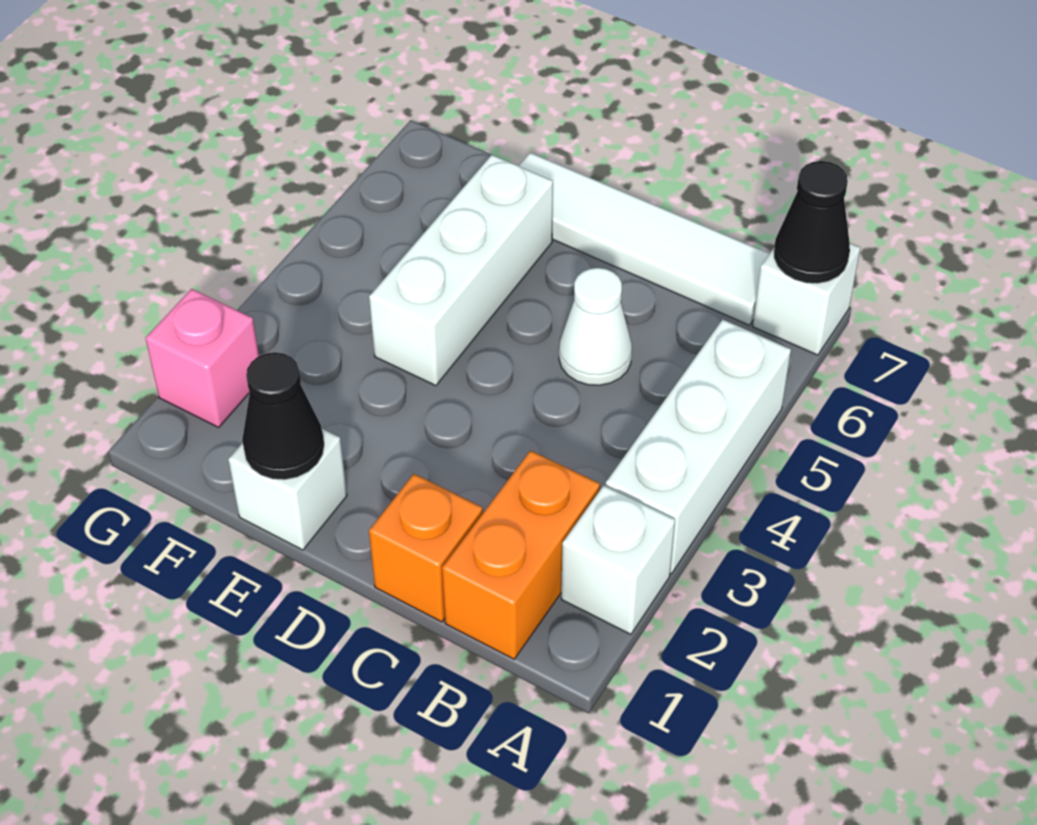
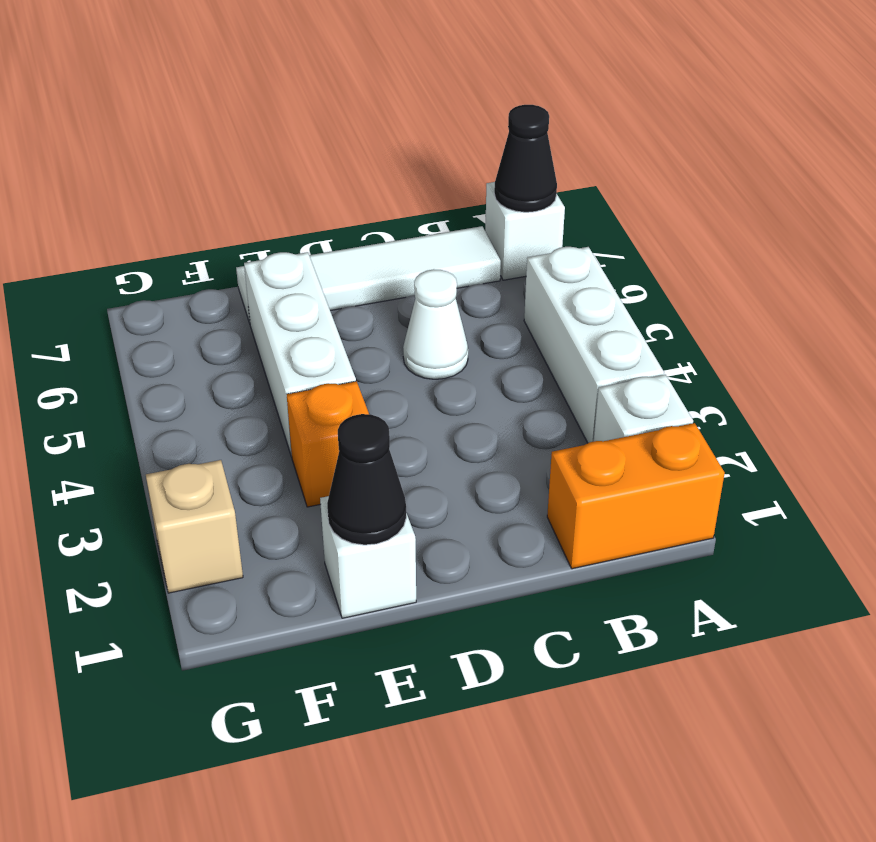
orange 1x2 brick [442,451,600,659] -> orange 1x2 brick turned to [547,423,725,569]
orange 1x1 brick [369,474,483,622] -> orange 1x1 brick moved to [287,381,369,507]
pink 1x1 brick [146,289,259,427] -> tan 1x1 brick [146,460,243,593]

